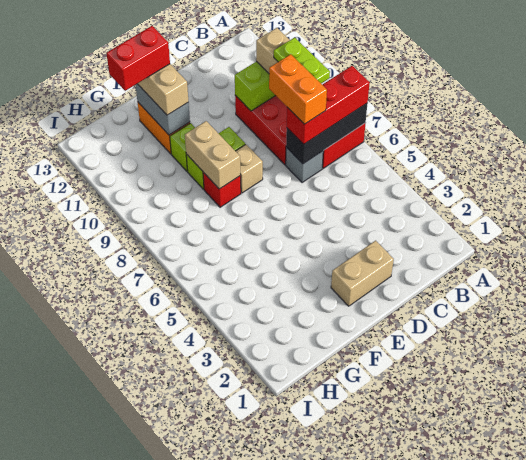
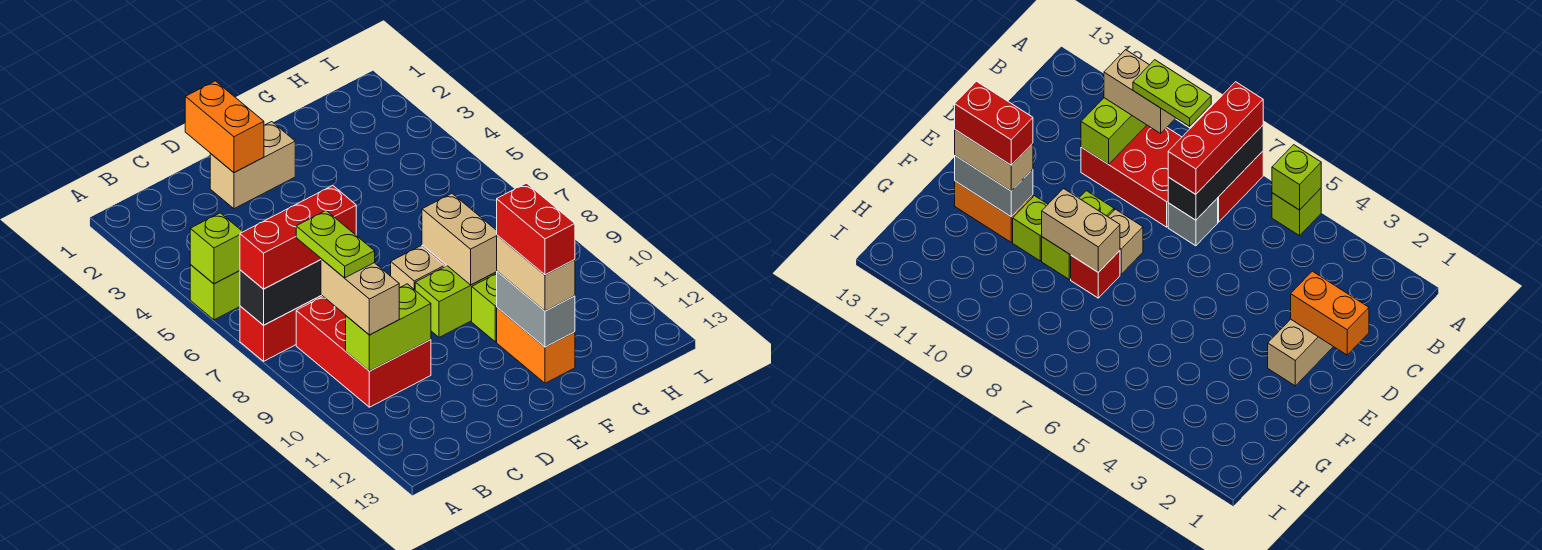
none -> lime 1x1 brick [190,265,240,320]
none -> lime 1x1 brick [190,213,243,284]
orange 1x2 brick [269,54,327,124] -> orange 1x2 brick moved to [185,81,264,173]
red 1x2 brick [106,26,170,91] -> red 1x2 brick turned to [497,183,575,275]

